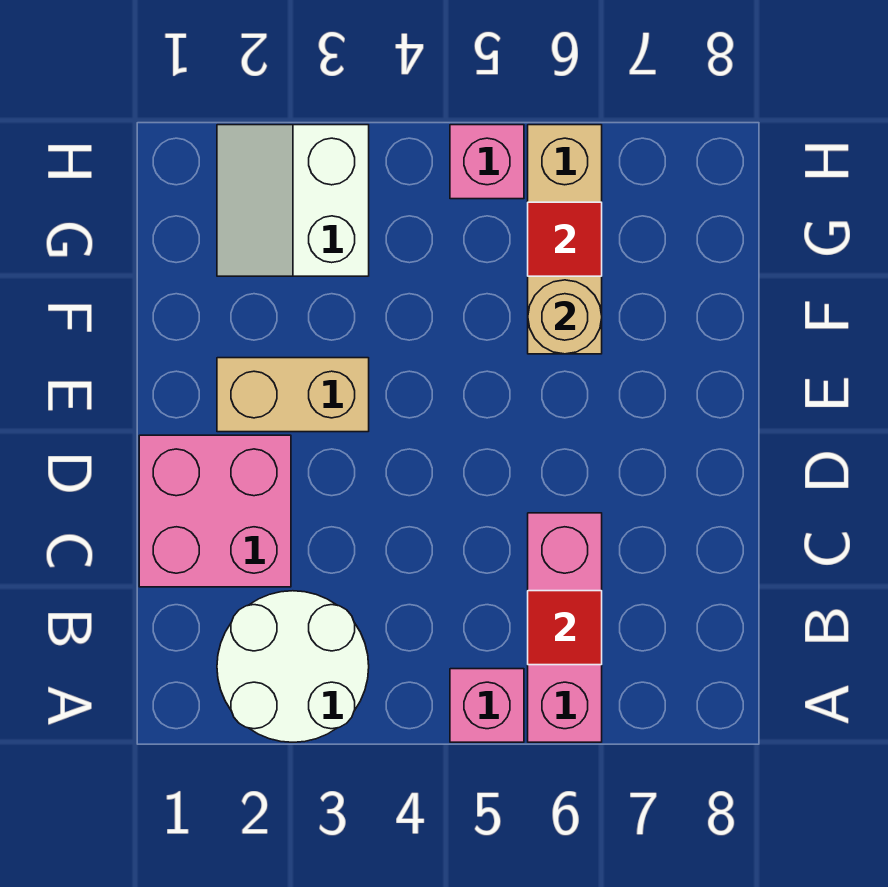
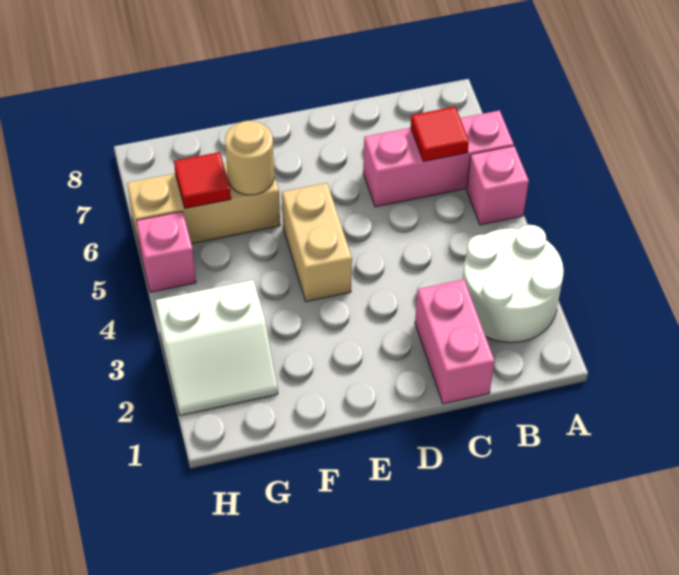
pink 2x2 brick [139,435,291,587] -> pink 1x2 brick [415,279,494,404]
tan 1x2 brick [217,358,369,432] -> tan 1x2 brick moved to [282,183,352,302]

